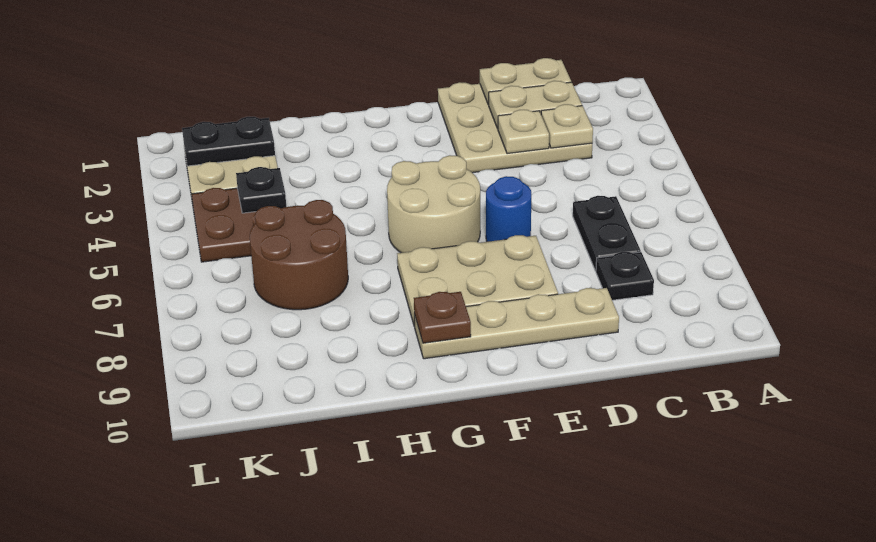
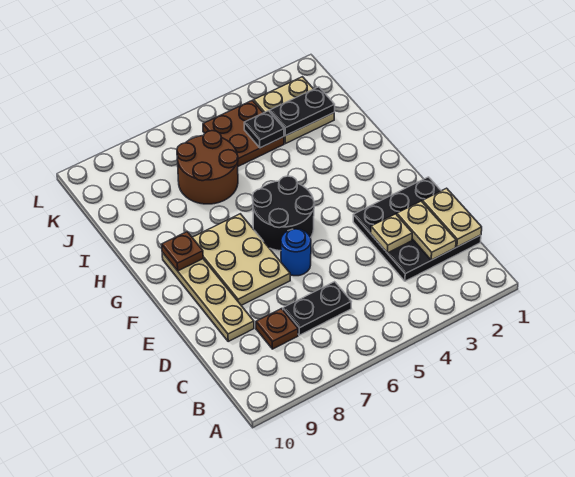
tan 3x3 plate [438,82,592,173] -> black 3x3 plate [353,177,481,281]
tan 1x1 plate [541,104,593,148] -> none
black 1x1 plate [596,252,654,300] -> brown 1x1 plate [256,309,298,349]
tan 2x2 round brick [387,155,480,253] -> black 2x2 round brick [252,176,315,251]
black 1x2 plate [182,117,275,166] -> black 1x2 plate turned to [270,87,335,136]

